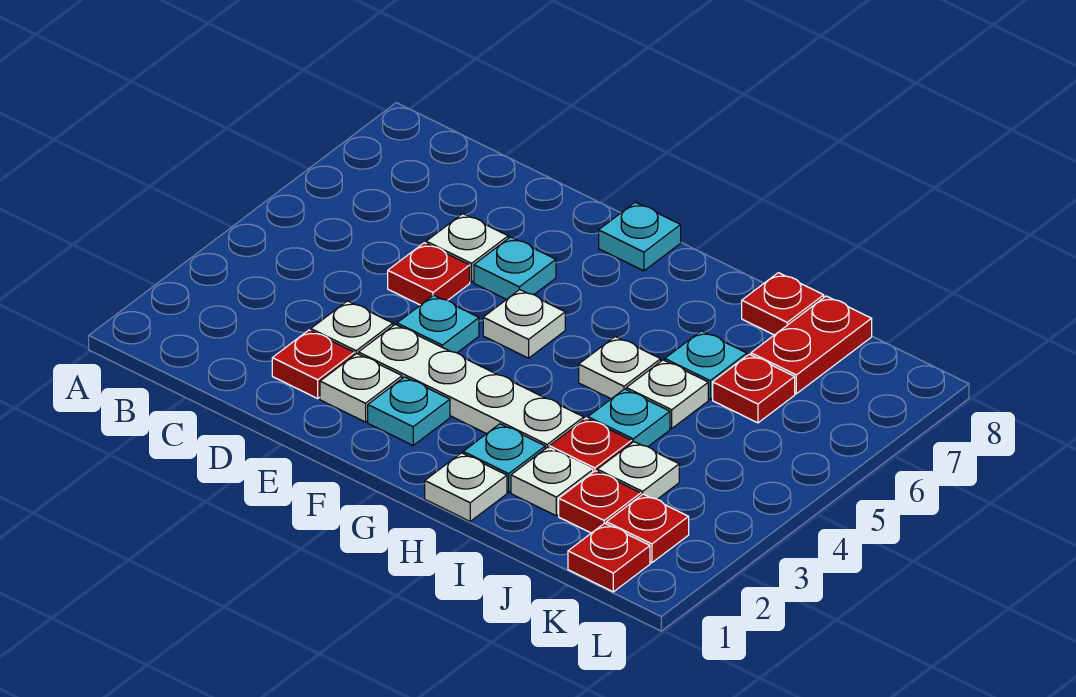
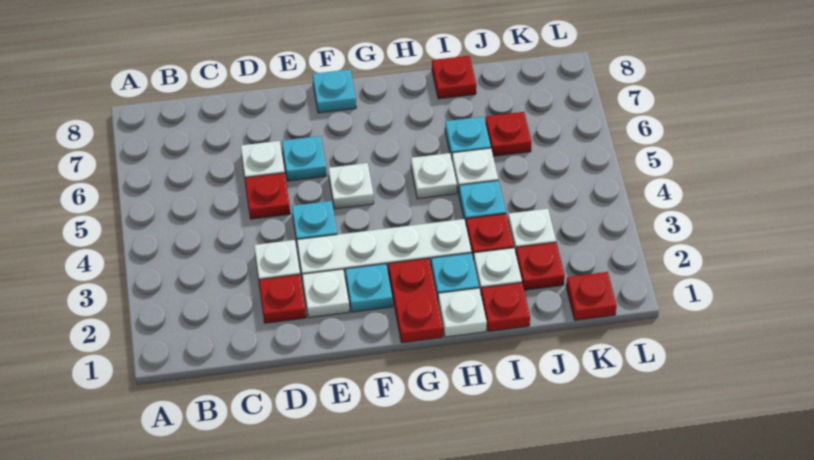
red 1x2 plate [751,296,872,394] -> red 1x2 plate moved to [388,258,443,343]
red 1x1 plate [606,494,689,563] -> red 1x1 plate moved to [481,283,530,331]

